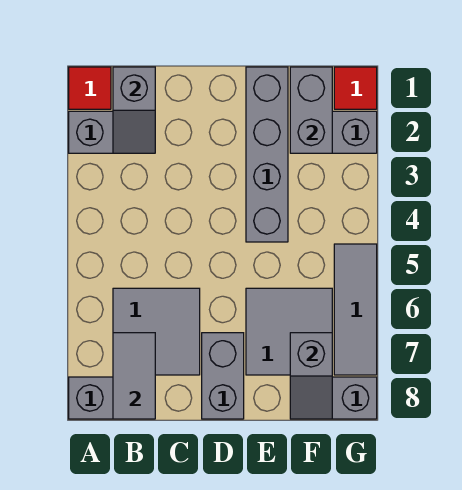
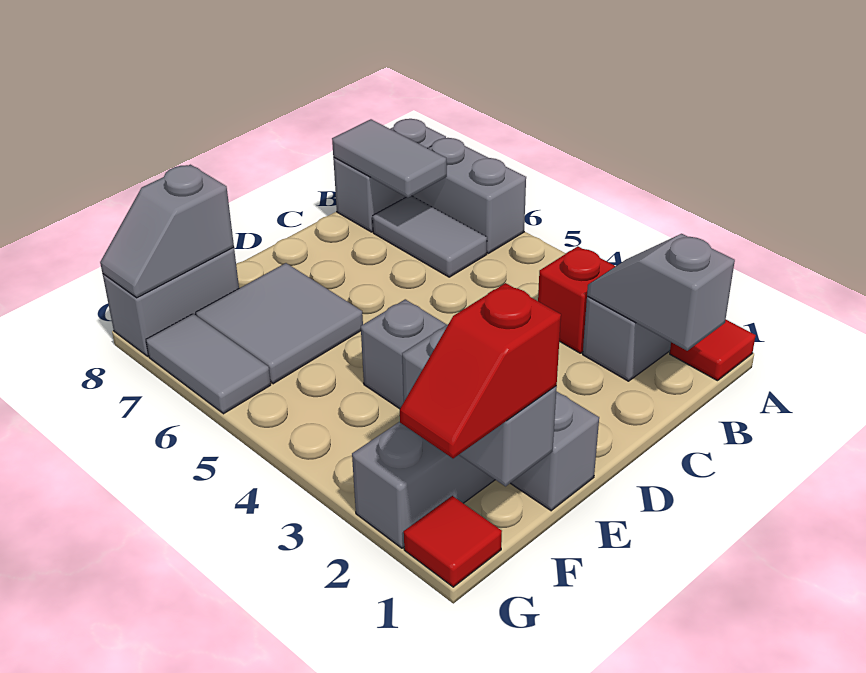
none -> red 1x1 brick [538,246,616,353]
grey 2x2 tile [113,288,200,375] -> grey 1x2 tile [373,196,487,277]
grey 1x2 brick [202,333,244,419] -> grey 1x2 brick moved to [412,138,526,253]
none -> red 1x2 slope [400,283,561,458]
grey 1x2 slope [290,333,332,419] -> grey 1x2 slope turned to [100,165,234,298]
grey 1x3 tile [334,244,377,375] -> grey 1x2 tile [146,314,271,414]

